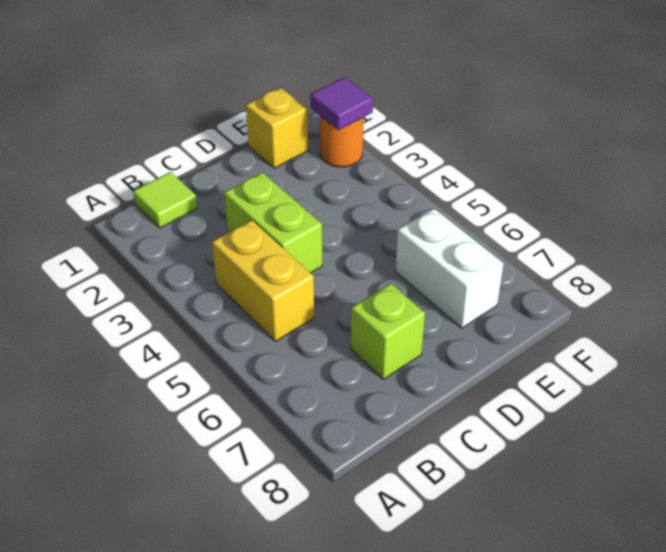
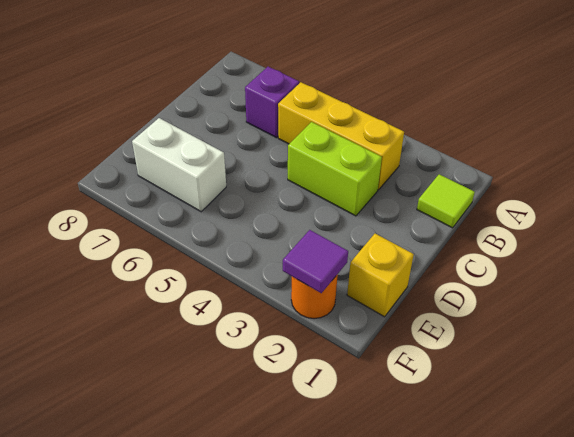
yellow 1x2 brick [212,220,314,341] -> yellow 1x3 brick [278,82,404,190]
none -> purple 1x1 brick [245,67,299,138]
lime 1x1 brick [351,283,425,379] -> none

